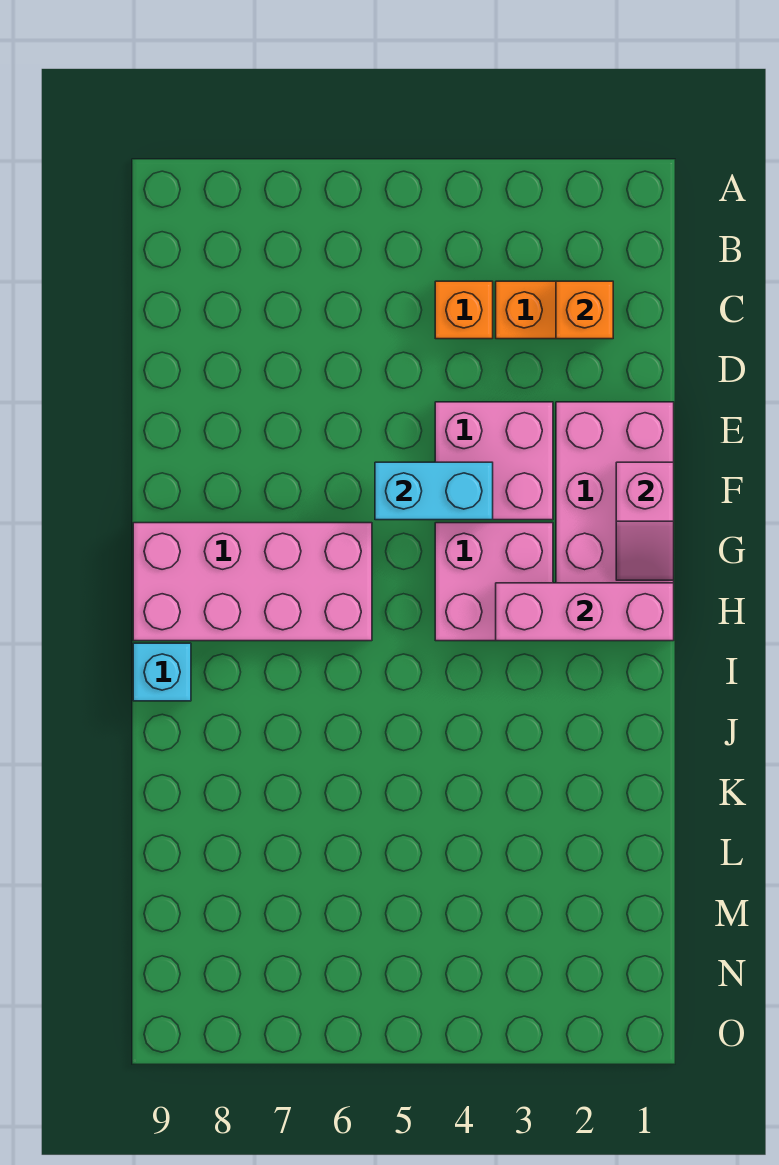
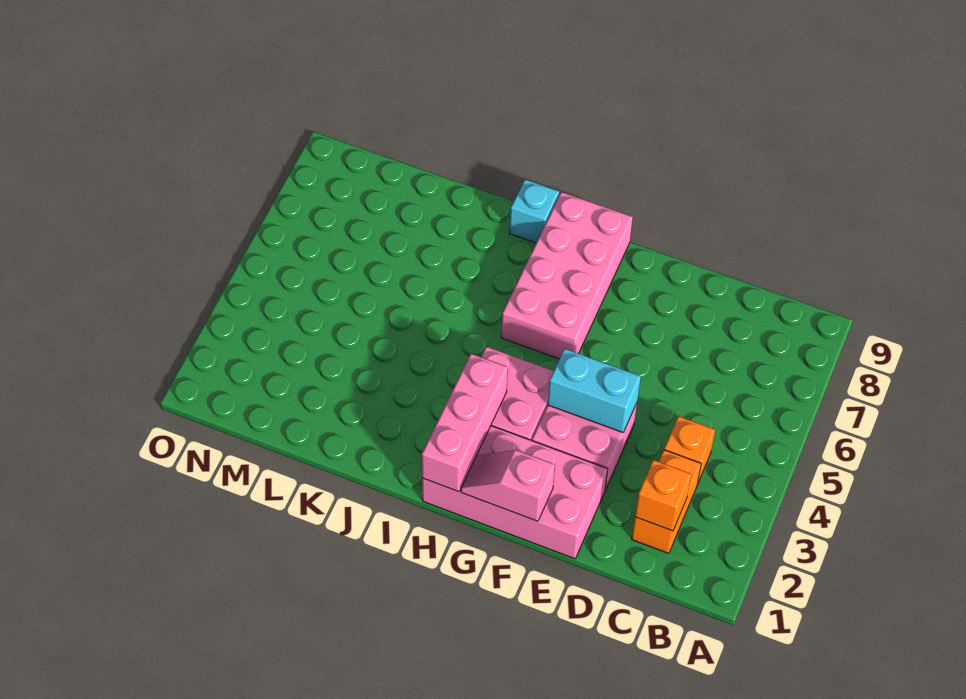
cyan 1x2 brick [375,462,493,520] -> cyan 1x2 brick turned to [548,349,641,432]

